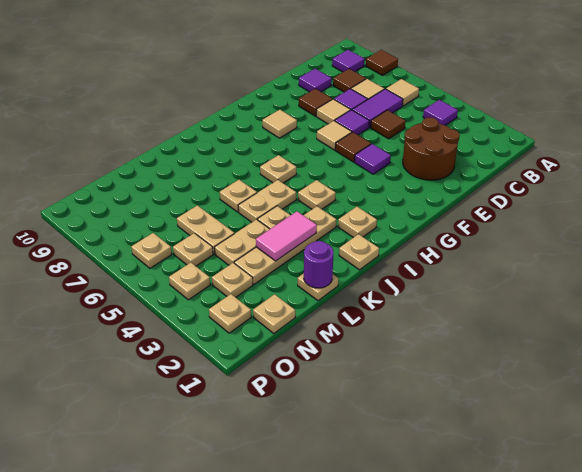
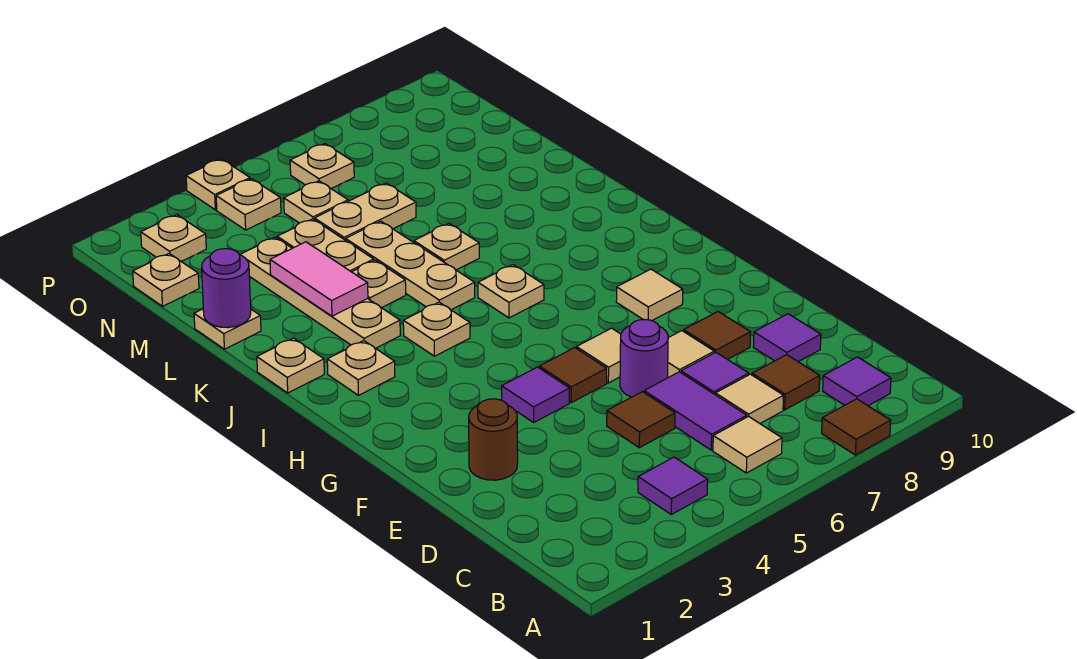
brown 2x2 round brick [403,117,460,180] -> brown 1x1 round brick [469,399,518,480]
purple 1x1 tile [335,110,369,135] -> purple 1x1 round brick [620,320,668,397]
tan 1x2 plate [238,180,296,222] -> tan 1x3 plate [346,221,475,310]
tan 1x1 plate [212,263,253,297] -> tan 1x1 plate moved to [186,159,250,210]

